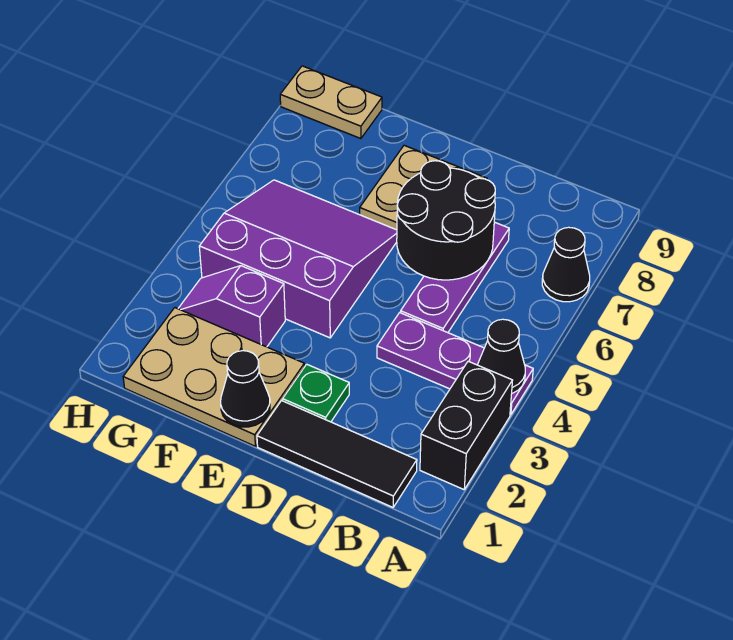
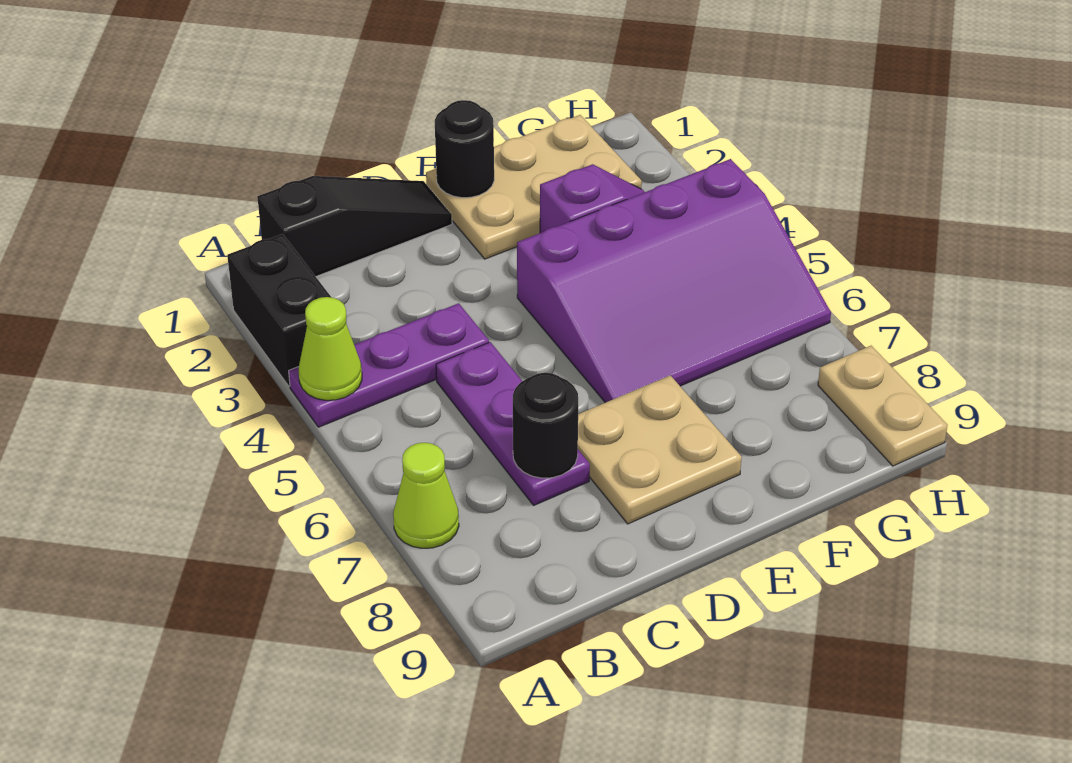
black 1x1 cone [478,319,525,393] -> lime 1x1 cone [299,297,362,400]
black 1x1 cone [542,227,590,302] -> lime 1x1 cone [393,443,459,548]
black 1x3 tile [257,401,417,507] -> black 1x3 slope [257,176,452,276]
black 2x2 round brick [397,161,495,280] -> black 1x1 round brick [513,373,578,478]
green 1x1 plate [283,364,349,422] -> none
black 1x1 cone [221,351,270,427] -> black 1x1 round brick [435,100,494,198]
purple 3x3 slope [199,180,397,338] -> purple 3x4 slope [517,159,831,403]
tan 1x2 plate [280,66,382,139] -> tan 1x2 plate turned to [818,346,947,466]

